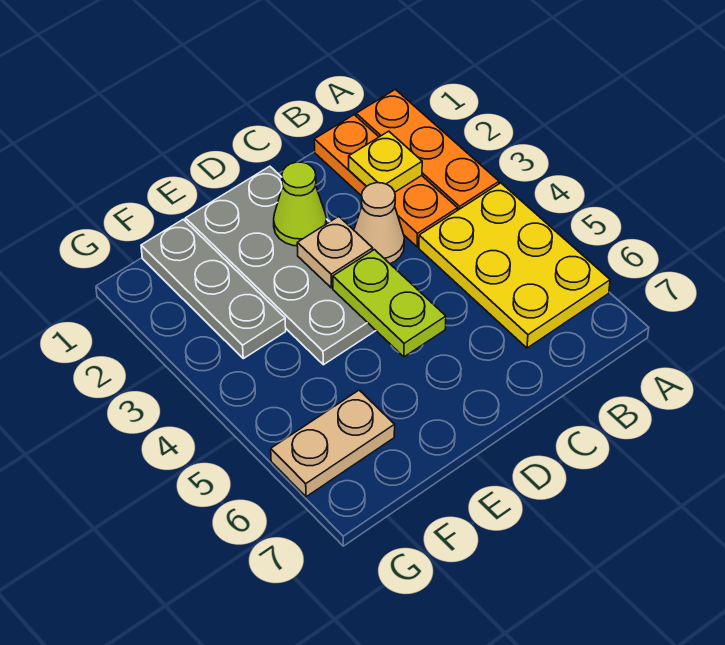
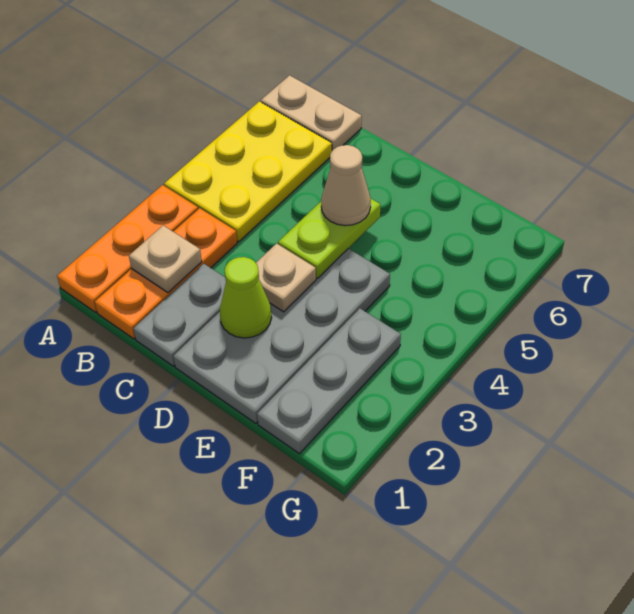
yellow 1x1 plate [349,131,422,192] -> tan 1x1 plate [129,226,202,293]
none -> grey 1x2 plate [133,264,226,366]
tan 1x1 cone [354,183,404,264] -> tan 1x1 cone moved to [321,145,371,226]
tan 1x2 plate [271,390,395,497] -> tan 1x2 plate moved to [261,75,362,151]

